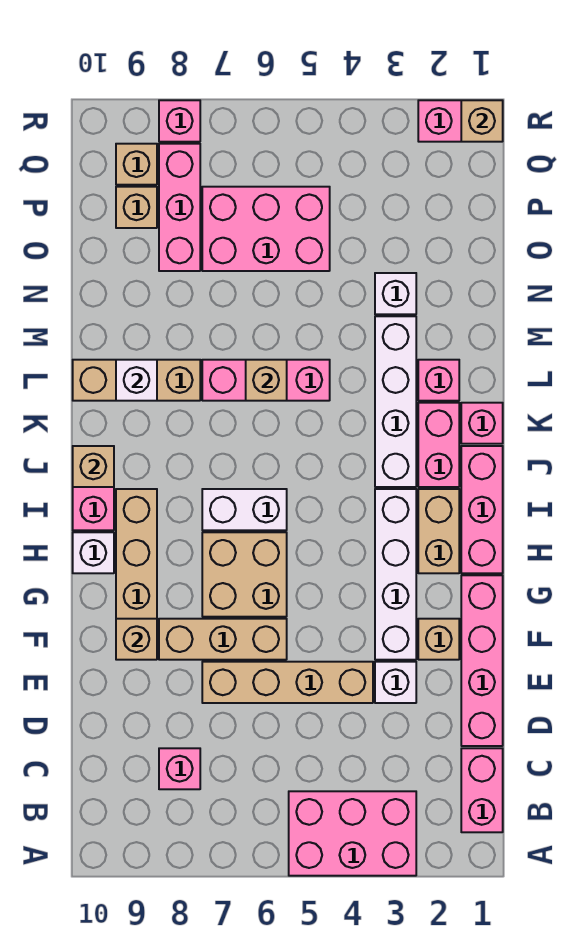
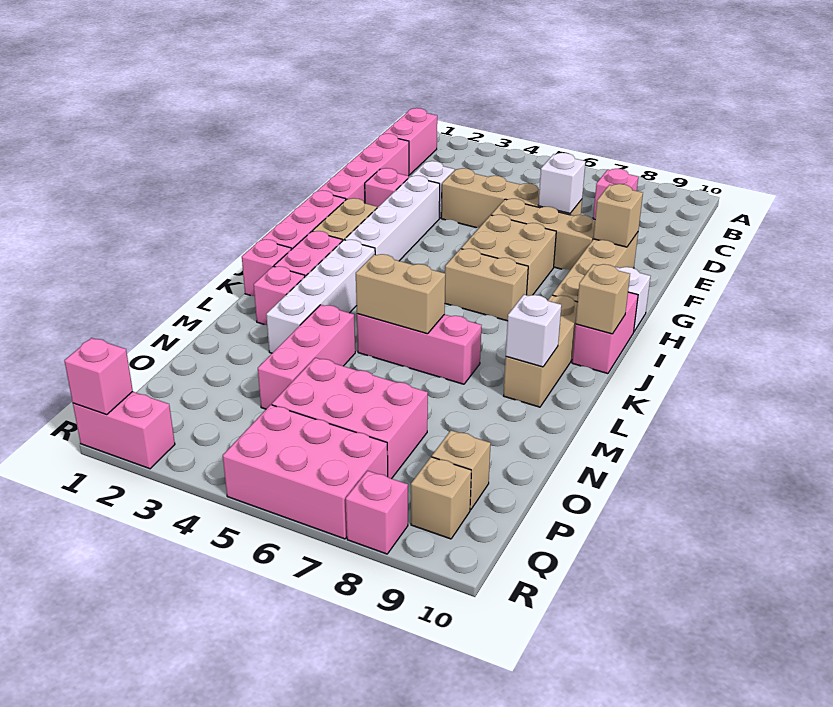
pink 2x3 brick [289,791,416,876] -> pink 2x3 brick moved to [223,405,388,539]
tan 1x1 brick [418,619,459,660] -> pink 1x1 brick [365,168,409,208]
white 1x2 brick [202,489,287,530] -> tan 1x2 brick [445,249,528,321]
tan 1x1 brick [246,360,287,401] -> tan 1x2 brick [356,254,445,334]
tan 1x3 brick [73,360,200,401] -> tan 1x3 brick turned to [504,295,578,407]
white 1x1 brick [375,273,416,314] -> white 1x1 brick moved to [538,153,586,214]
pink 1x3 brick [159,144,200,271] -> pink 1x3 brick moved to [258,305,355,409]
tan 1x1 brick [461,100,503,142] -> pink 1x1 brick [64,338,133,415]

